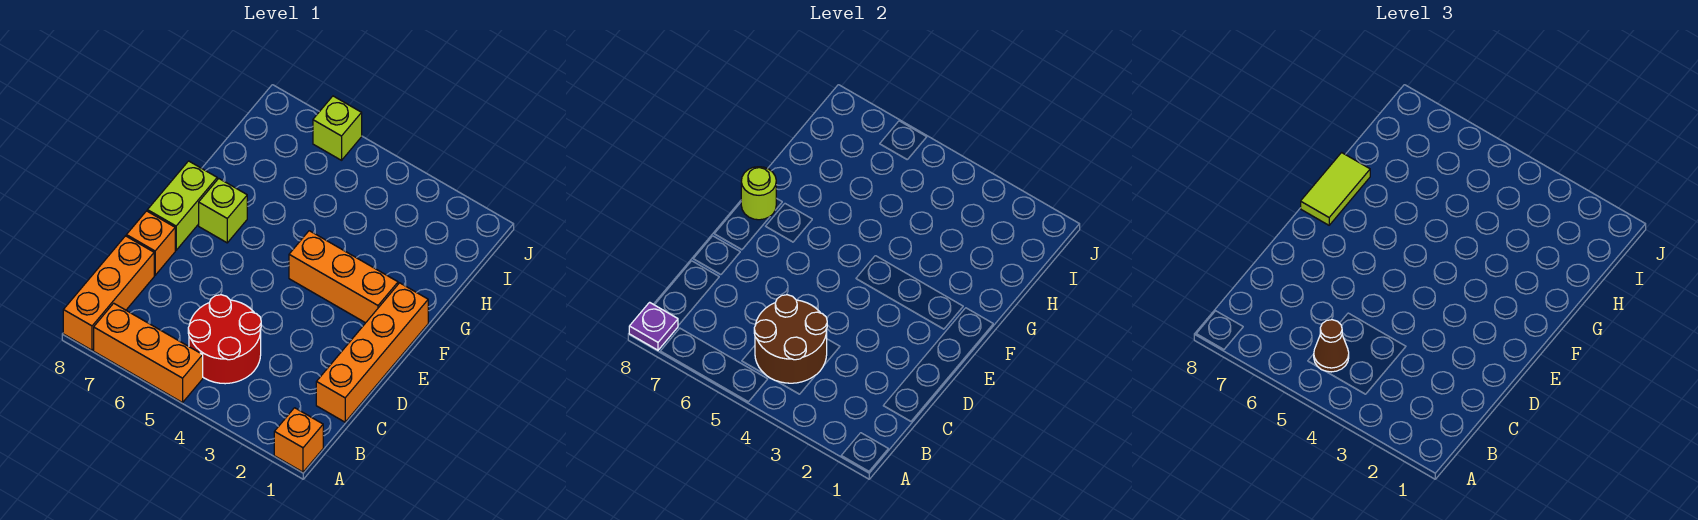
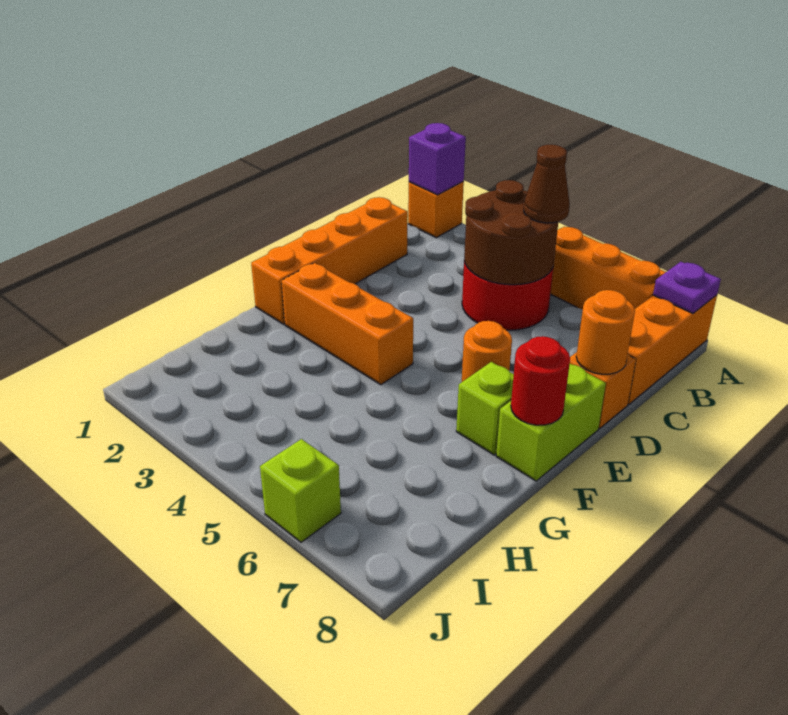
none -> purple 1x1 brick [409,123,466,195]
none -> orange 1x1 round brick [576,290,635,374]
none -> orange 1x1 round brick [462,321,512,382]
lime 1x1 round brick [741,167,776,220] -> red 1x1 round brick [511,336,570,425]
lime 1x2 tile [1301,153,1370,225] -> none

